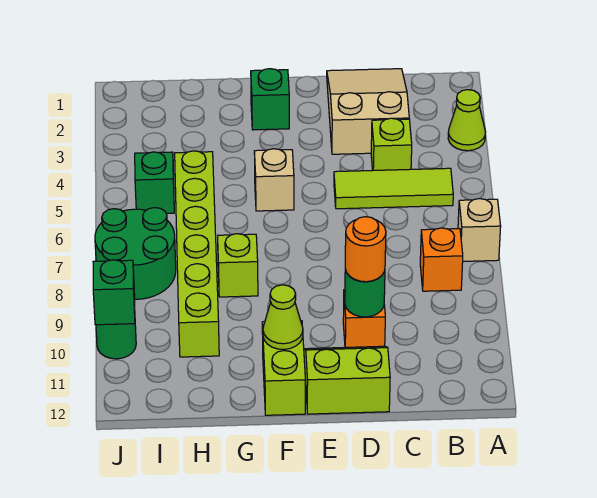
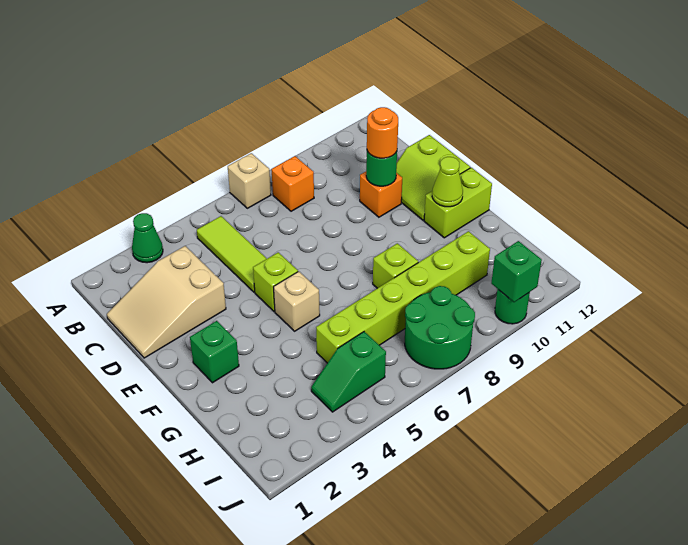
lime 1x1 cone [448,90,486,151] -> green 1x1 cone [132,213,163,263]
lime 1x1 brick [371,118,412,171] -> lime 1x1 brick moved to [253,252,298,312]

